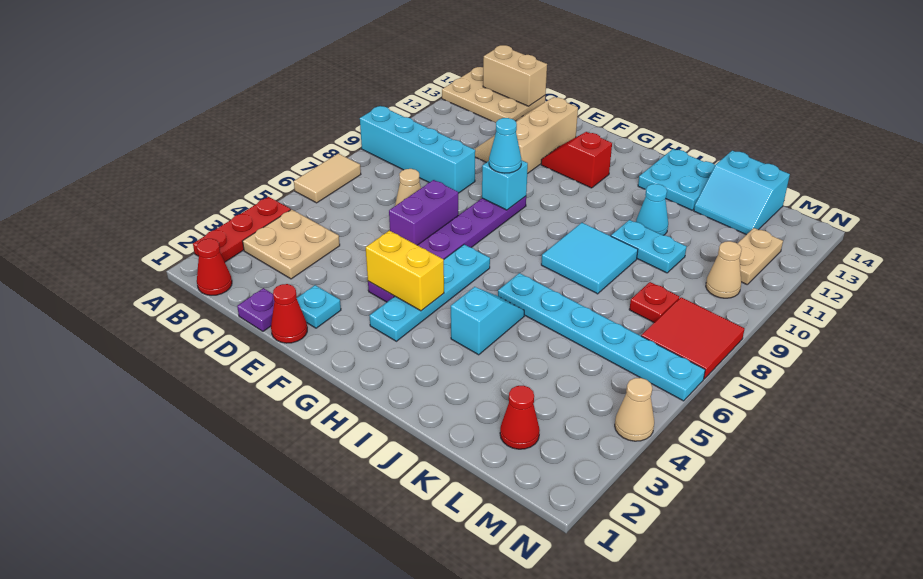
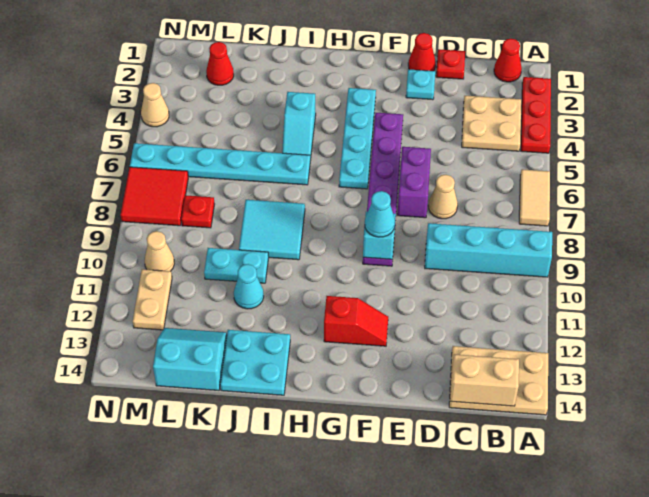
purple 1x1 plate [237,288,274,331] -> red 1x1 plate [436,49,465,79]
tan 2x3 slope [475,97,578,174] -> none
yellow 1x2 brick [366,231,444,311] -> none

